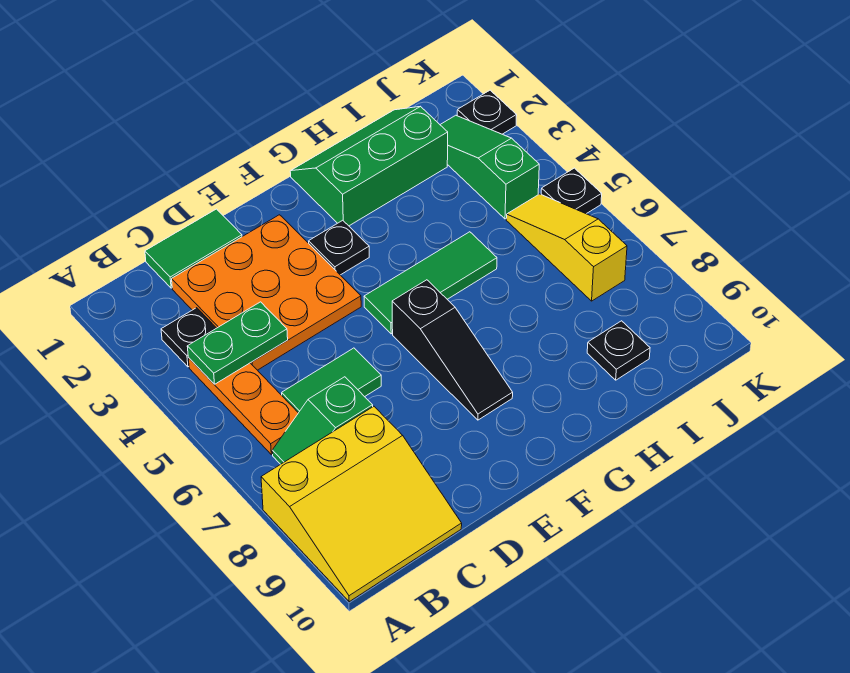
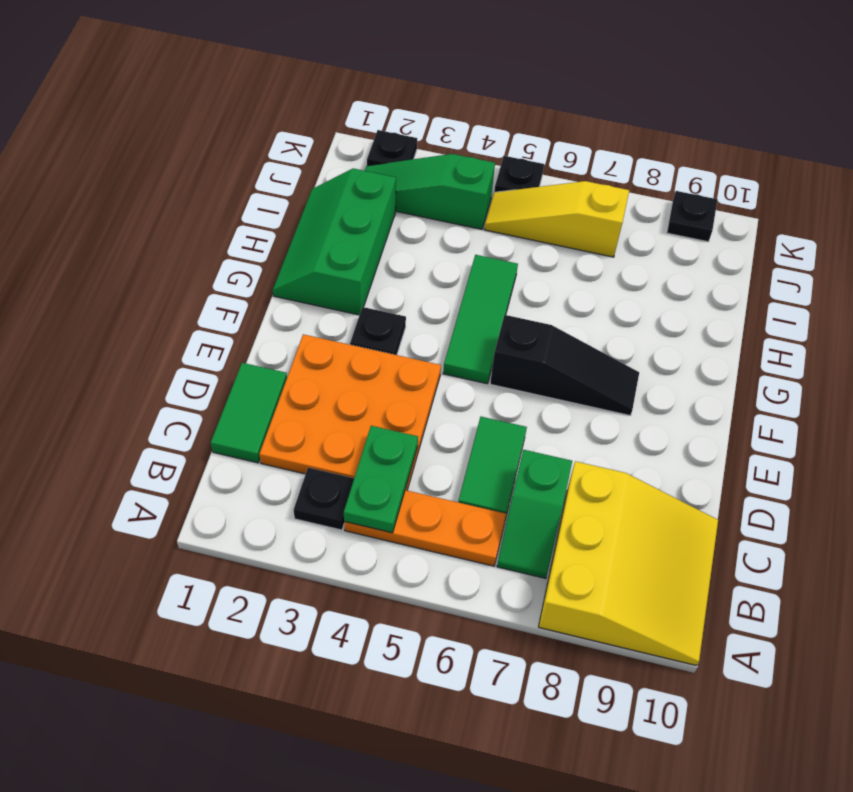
black 1x1 plate [587,321,650,380] -> black 1x1 plate moved to [667,191,717,242]

